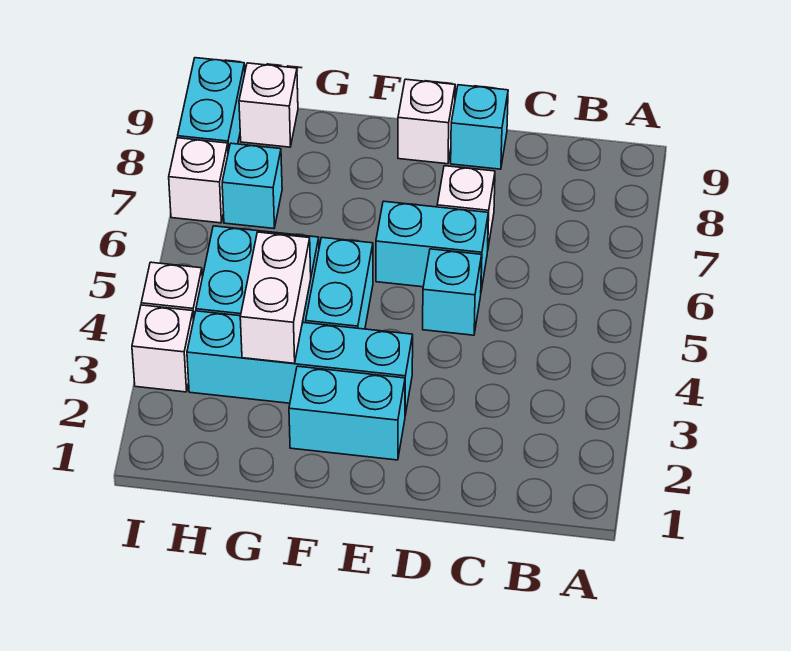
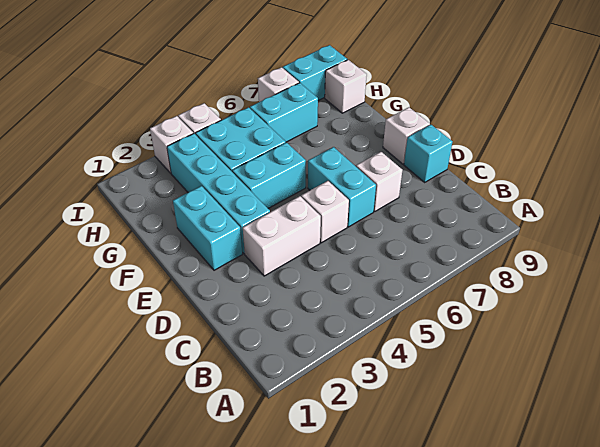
cyan 1x1 brick [423,249,482,335] -> white 1x1 brick [301,181,349,243]
white 1x2 brick [240,232,311,363] -> white 1x2 brick moved to [243,196,321,276]
cyan 1x1 brick [222,143,282,228] -> cyan 1x2 brick [250,83,318,142]

